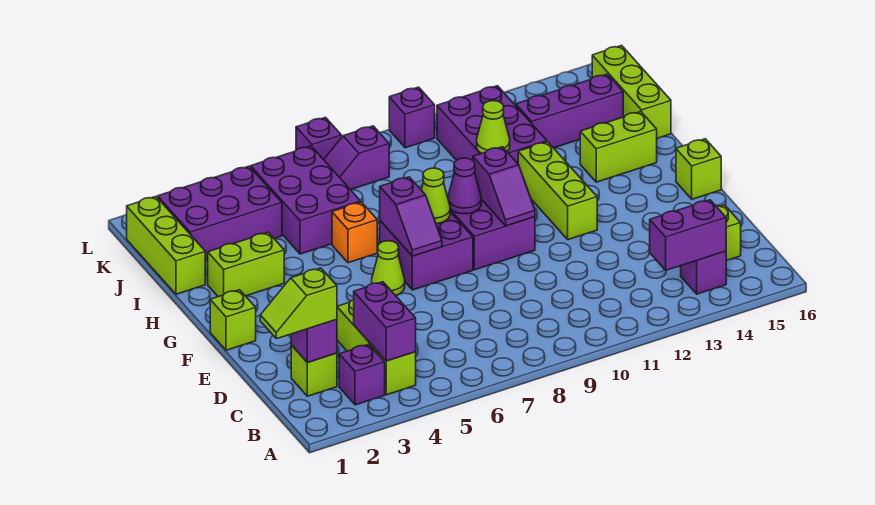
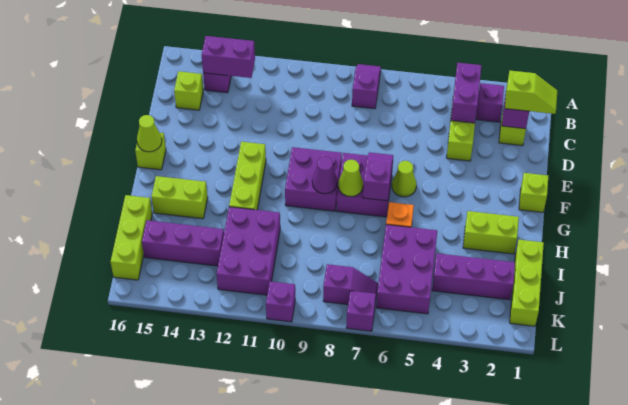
purple 1x2 slope [473,147,535,226] -> purple 1x2 slope moved to [352,64,381,109]
lime 1x1 cone [477,101,510,153] -> lime 1x1 cone moved to [137,115,162,152]
purple 2x3 brick [158,166,282,261] -> purple 1x3 brick [432,253,515,300]

